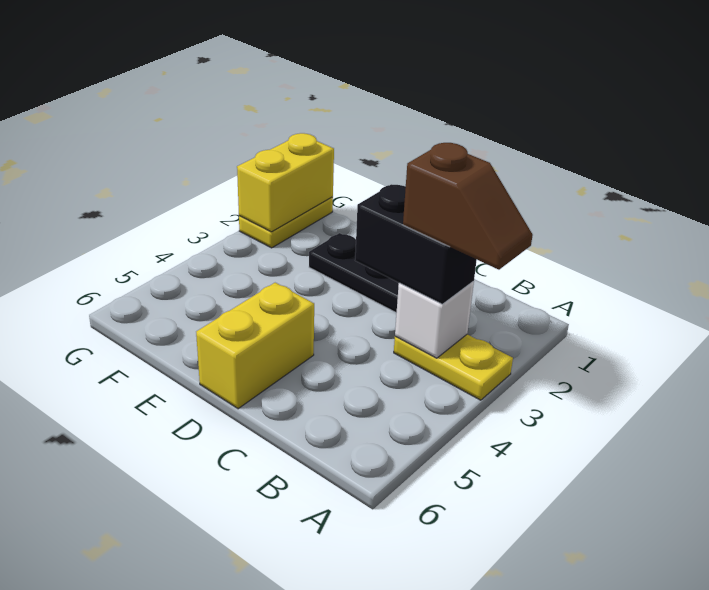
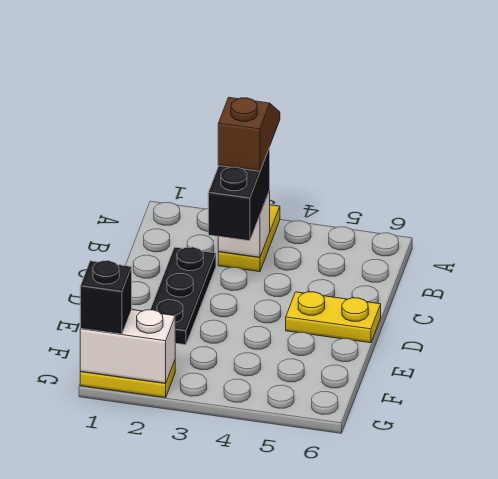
yellow 1x2 brick [196,283,314,409] -> yellow 1x2 plate [286,292,381,343]
yellow 1x2 brick [237,133,334,232] -> white 1x2 brick [80,310,175,383]
none -> black 1x1 brick [80,261,132,334]

